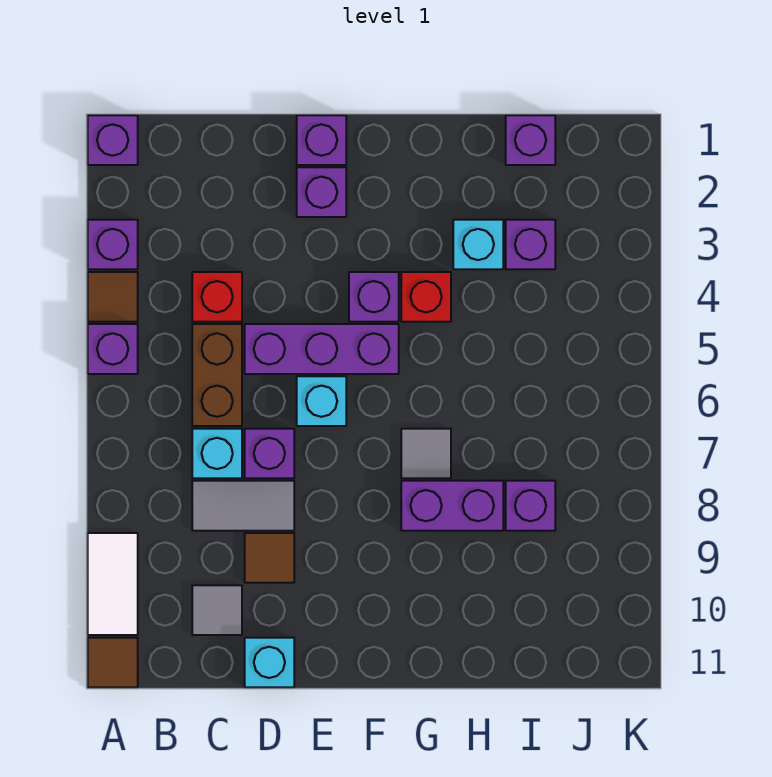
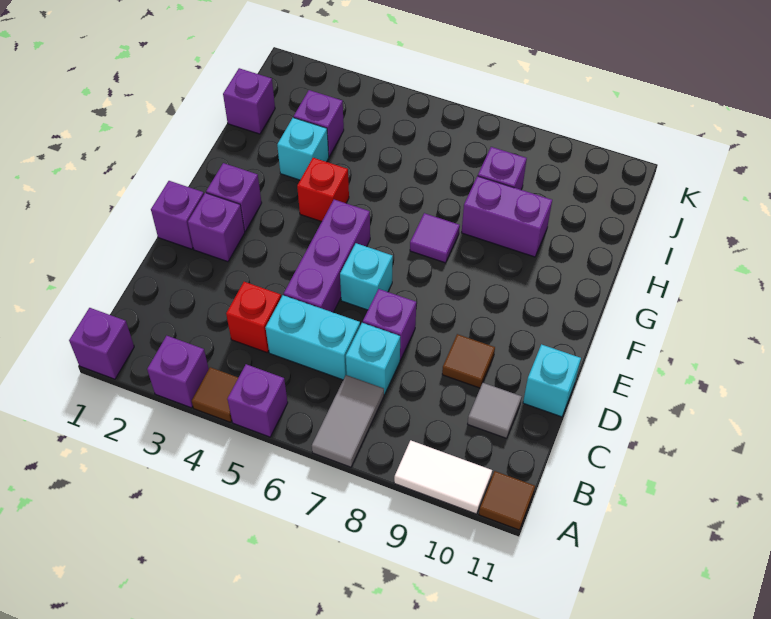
brown 1x2 brick [192,324,242,426] -> cyan 1x2 brick [265,295,360,380]
grey 1x2 tile [192,481,294,531] -> grey 1x2 tile moved to [312,375,384,467]
purple 1x1 brick [349,272,399,322] -> purple 1x1 brick moved to [206,163,262,231]
grey 1x1 tile [401,429,451,478] -> purple 1x1 tile [410,213,460,263]
purple 1x2 brick [401,481,503,531] -> purple 1x2 brick turned to [462,176,552,257]

